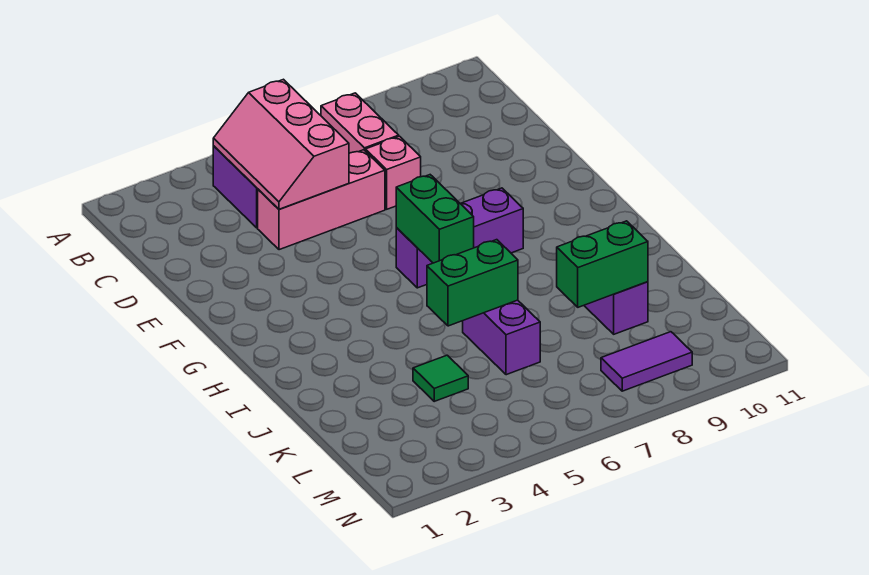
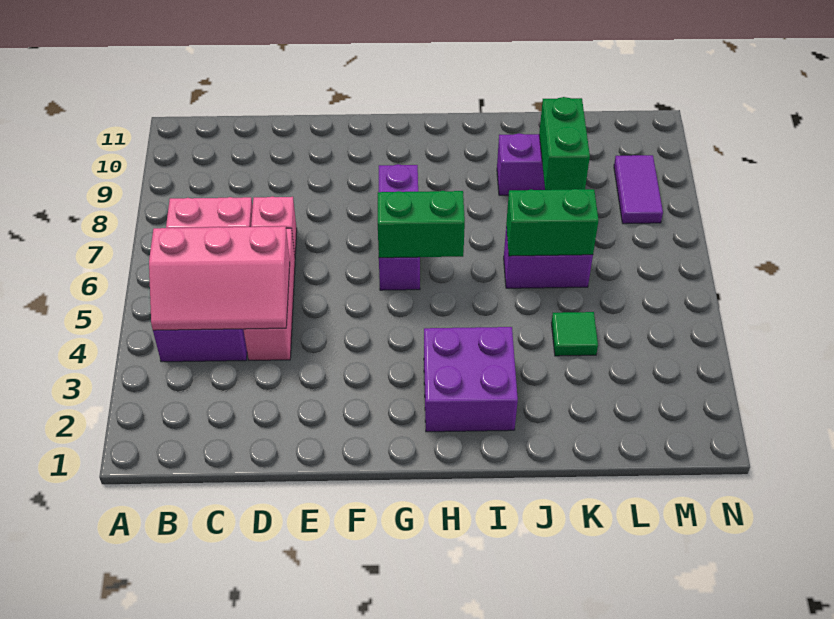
none -> purple 2x2 brick [424,327,518,432]
green 1x2 brick [427,240,518,326] -> green 1x2 brick turned to [506,189,598,256]

